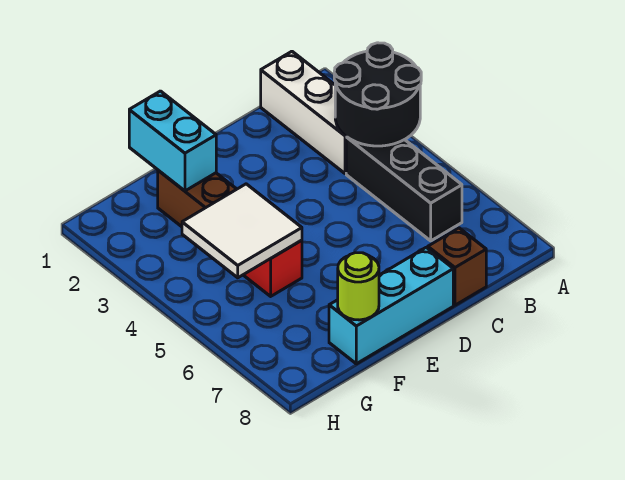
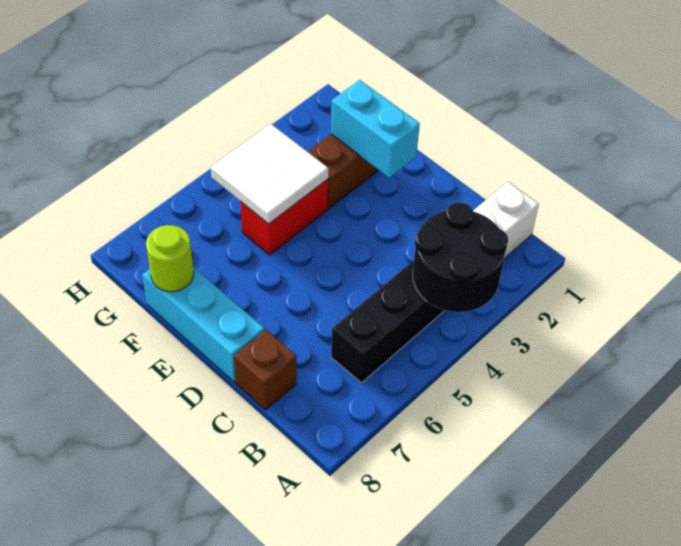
cyan 1x2 brick [129,91,216,191] -> cyan 1x2 brick turned to [331,80,420,178]

